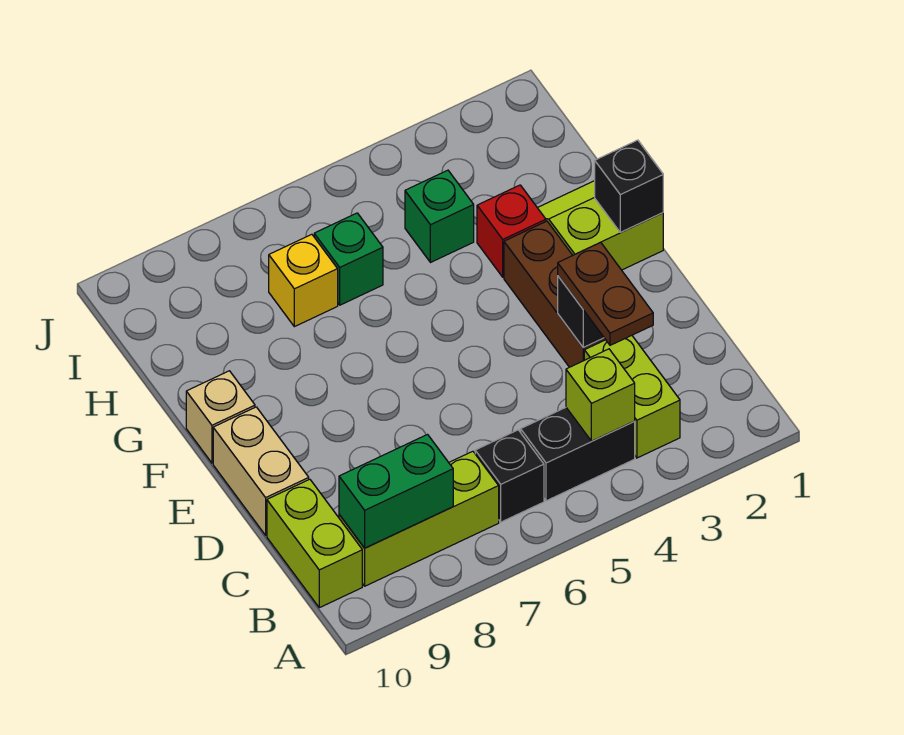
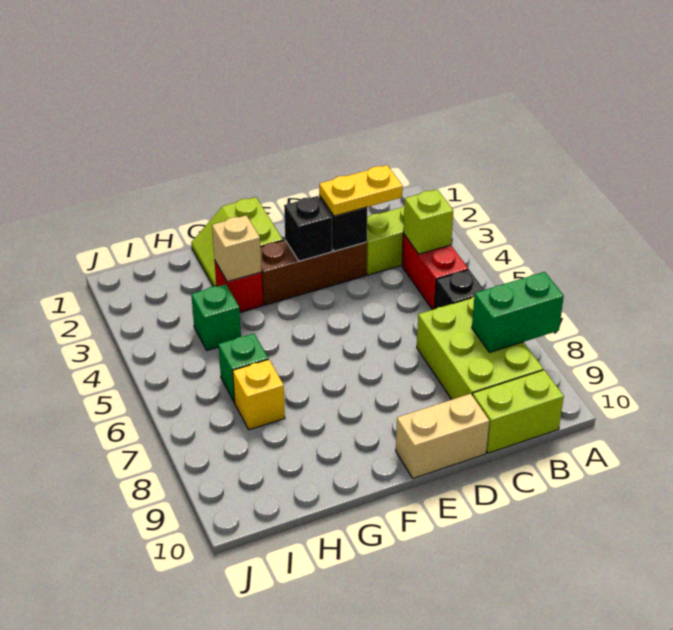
black 1x2 brick [521,408,635,501] -> red 1x2 brick [402,234,468,310]
lime 1x3 brick [339,451,499,586] -> lime 2x3 brick [417,297,543,400]
green 1x2 brick [339,435,453,548] -> green 1x2 brick turned to [472,272,564,352]
brown 1x2 plate [558,242,653,345] -> yellow 1x2 plate [319,165,403,216]
black 1x1 brick [595,140,663,232] -> black 1x1 brick moved to [284,196,332,261]
tan 1x1 brick [186,371,255,463] -> tan 1x1 brick moved to [212,215,262,282]

